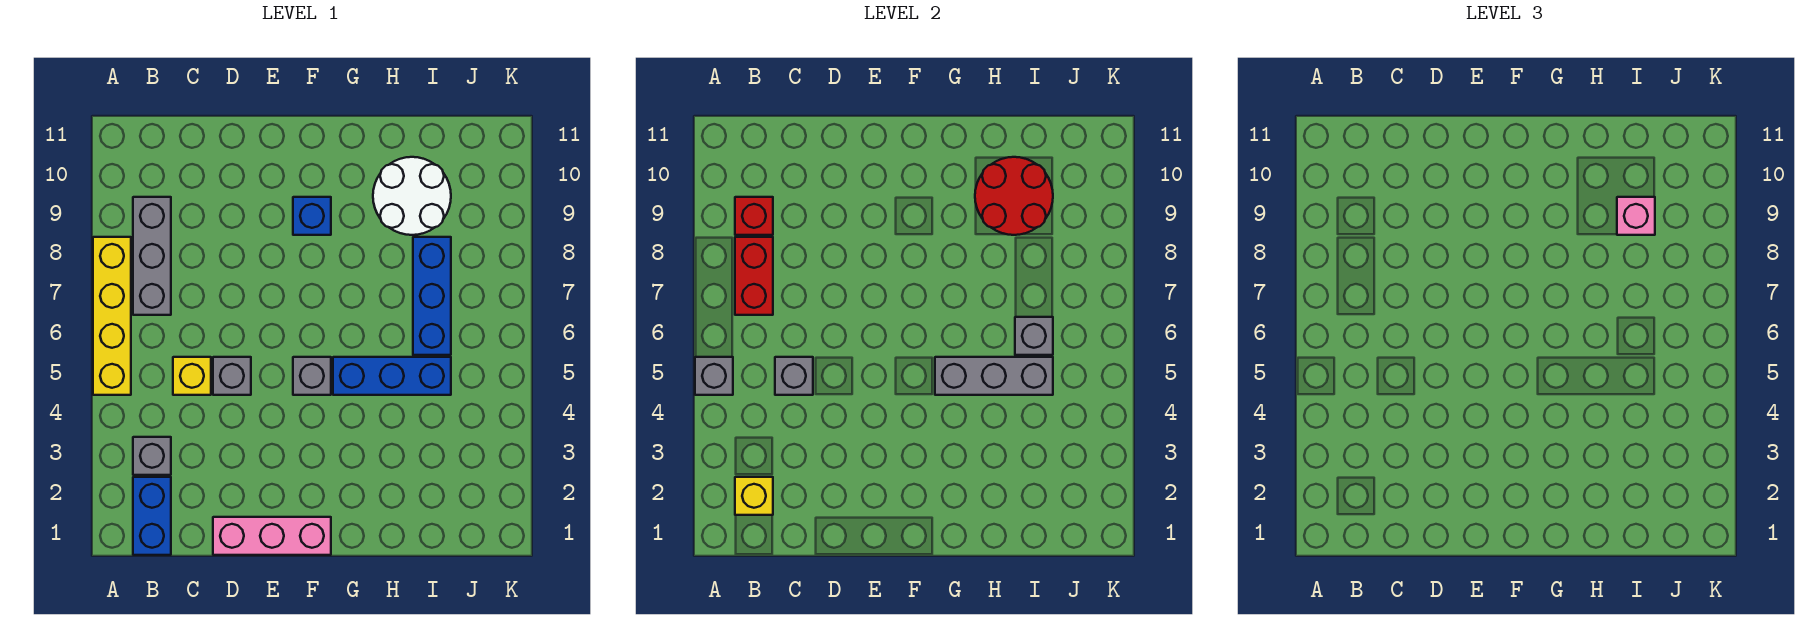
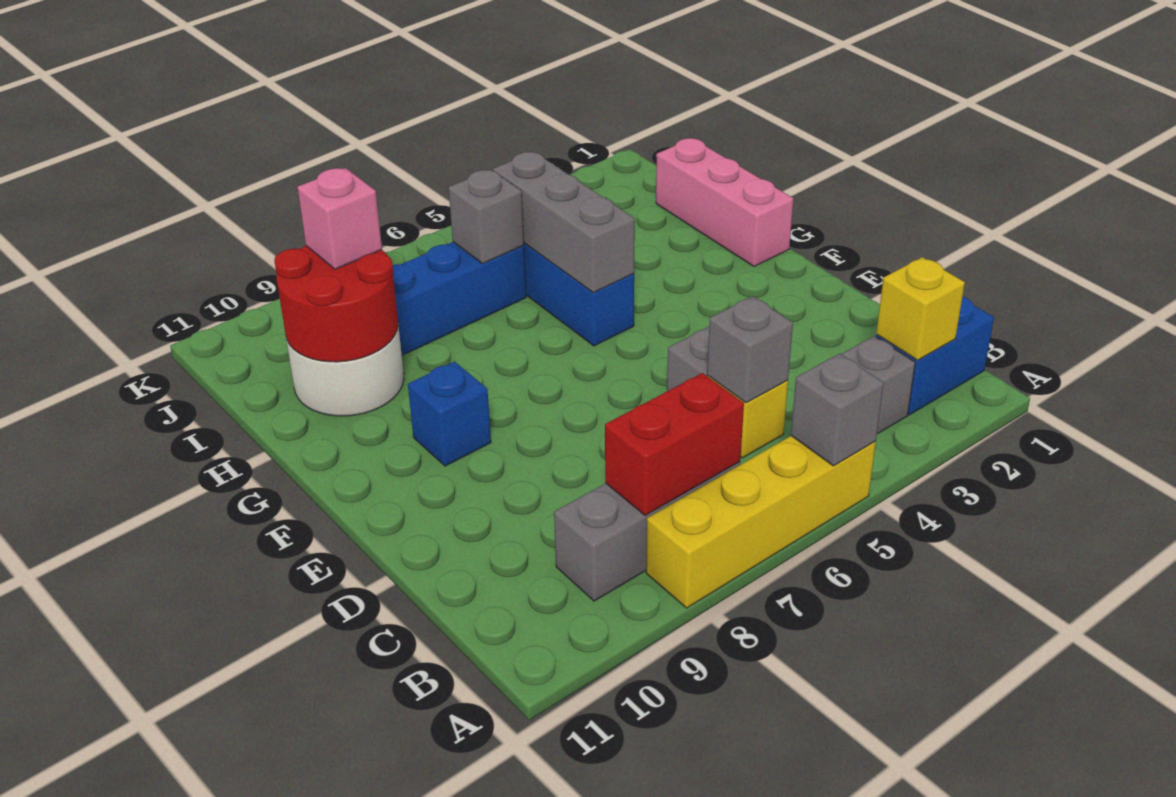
red 1x1 brick [735,197,773,235] -> none
pink 1x3 brick [213,517,331,555] -> pink 1x3 brick moved to [656,138,793,267]
grey 1x1 brick [293,357,331,395] -> none

